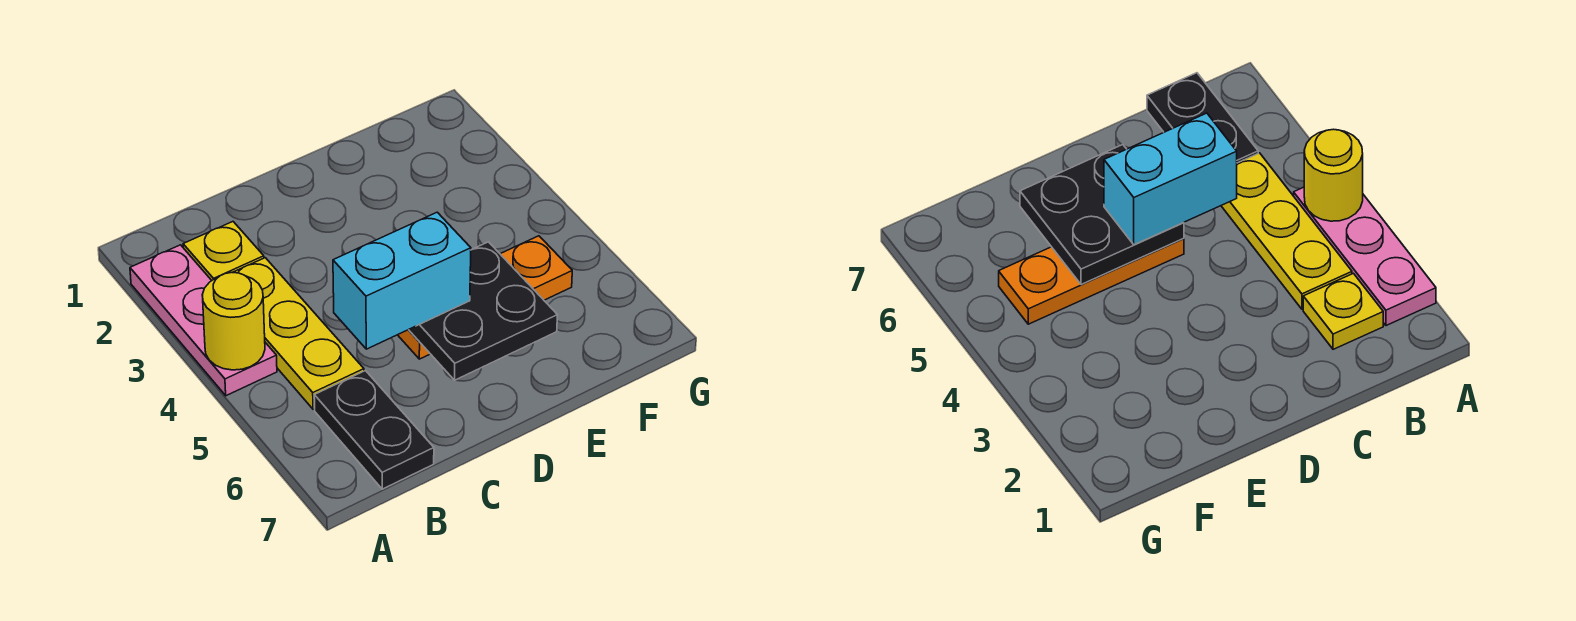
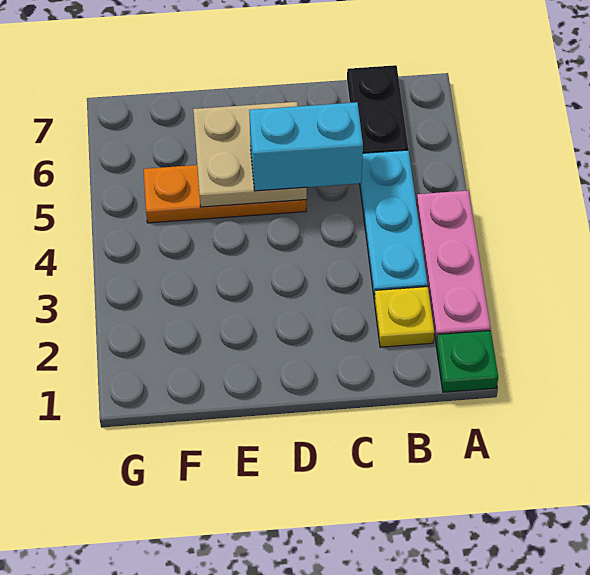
none -> green 1x1 plate [436,330,498,392]
yellow 1x1 round brick [202,272,265,370] -> none
yellow 1x3 plate [233,258,364,409] -> cyan 1x3 plate [360,150,428,299]
black 2x2 plate [409,242,557,380] -> tan 2x2 plate [193,102,307,207]

